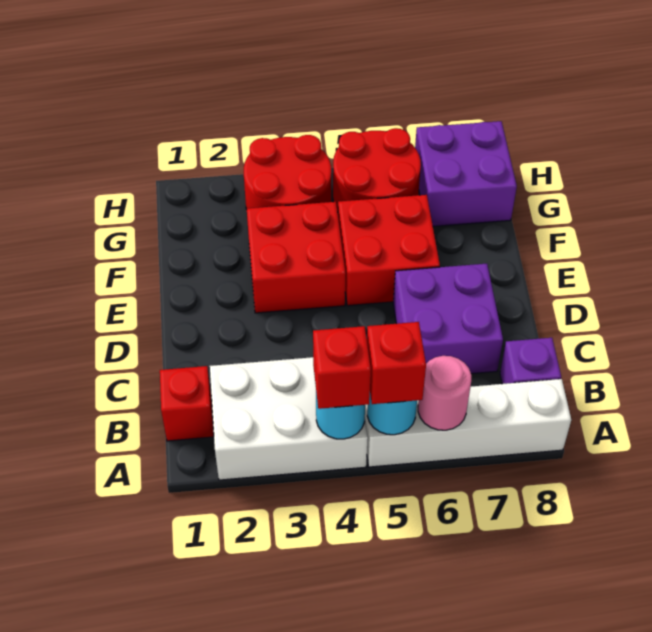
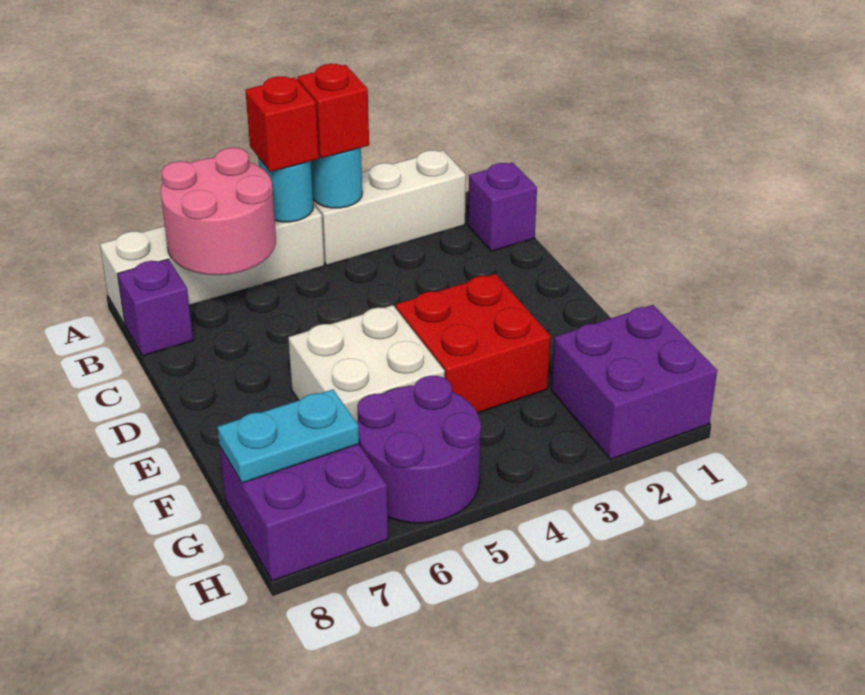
white 2x3 brick [210,357,368,480] -> white 1x3 brick [313,150,466,265]
pink 1x1 round brick [418,356,471,430] -> pink 2x2 round brick [161,148,276,275]
red 1x1 brick [160,366,214,441] -> purple 1x1 brick [468,163,537,251]
purple 2x2 brick [393,264,503,374] -> purple 2x2 brick moved to [551,305,717,459]
red 2x2 brick [338,195,440,306] -> white 2x2 brick [288,305,445,423]
red 2x2 round brick [244,135,331,209] -> none
red 2x2 round brick [333,128,421,212] -> purple 2x2 round brick [357,376,481,523]
none -> cyan 1x2 plate [217,390,359,483]

